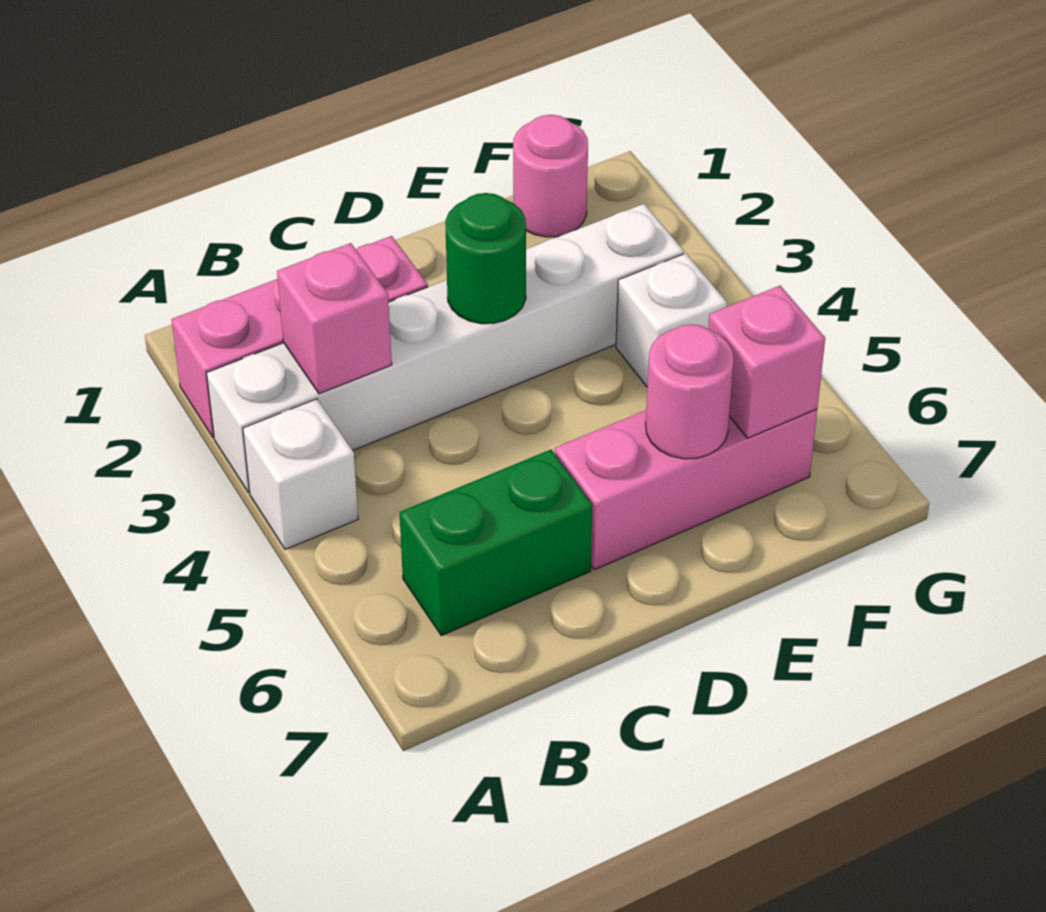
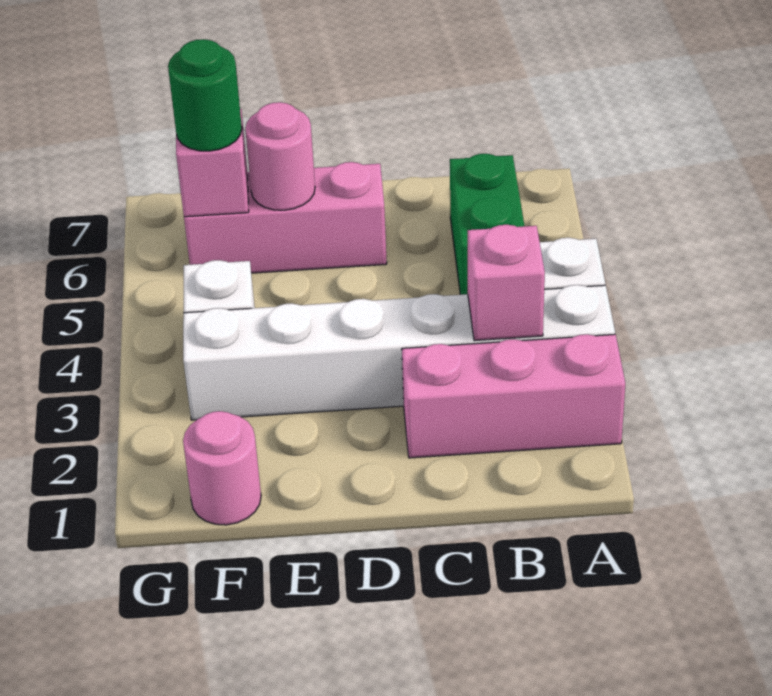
green 1x2 brick [399,450,592,636] -> green 1x2 brick turned to [450,154,524,295]
green 1x1 round brick [445,193,526,324] -> green 1x1 round brick moved to [168,39,242,151]

